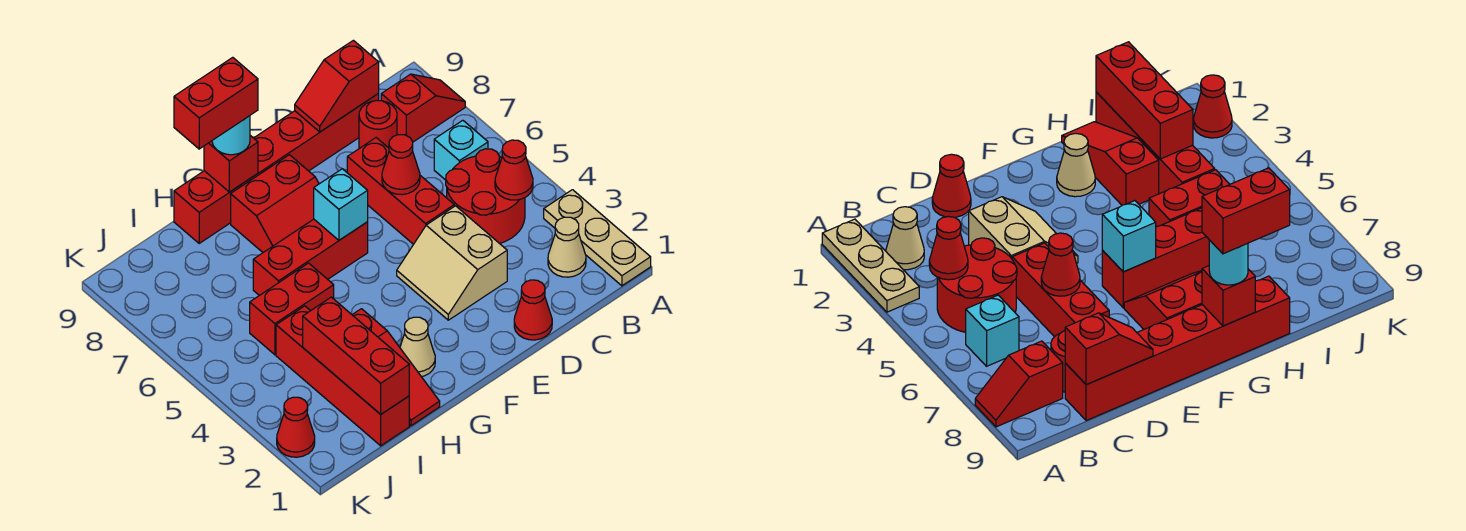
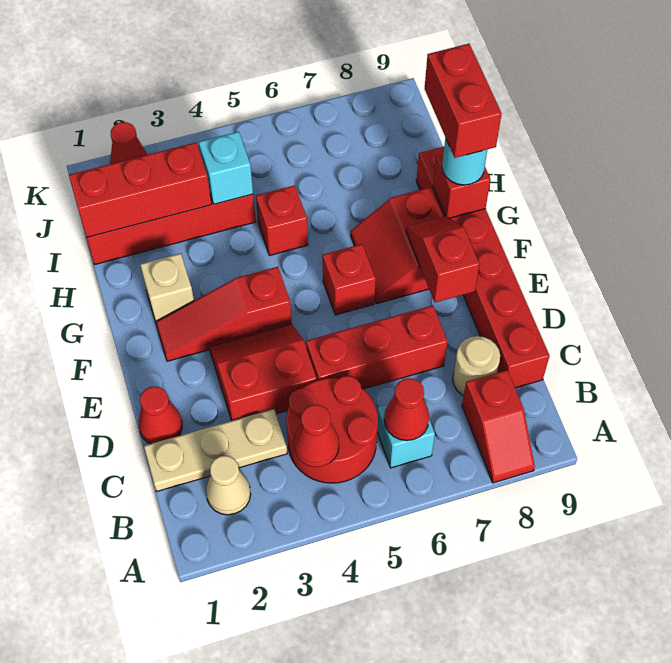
tan 1x3 plate [544,190,651,286] -> tan 1x3 plate moved to [144,409,287,491]
red 1x1 round brick [359,100,397,148] -> tan 1x1 round brick [453,336,500,396]
red 1x2 slope [295,40,379,132] -> red 1x2 slope moved to [406,216,480,302]
tan 2x2 slope [397,206,507,320] -> red 2x2 slope [209,324,317,421]
red 1x1 cone [382,135,420,195] -> red 1x1 cone moved to [384,378,429,441]
red 1x3 brick [253,219,368,296] -> red 1x1 brick [323,244,376,315]
cyan 1x1 brick [314,169,368,240] -> cyan 1x1 brick moved to [199,132,253,204]
tan 1x1 cone [400,317,435,377] -> tan 1x1 brick [140,253,194,322]
red 1x3 slope [352,309,440,426] -> red 1x3 slope moved to [156,267,292,361]
red 1x2 brick [250,263,334,355] -> red 1x1 brick [256,185,308,255]

